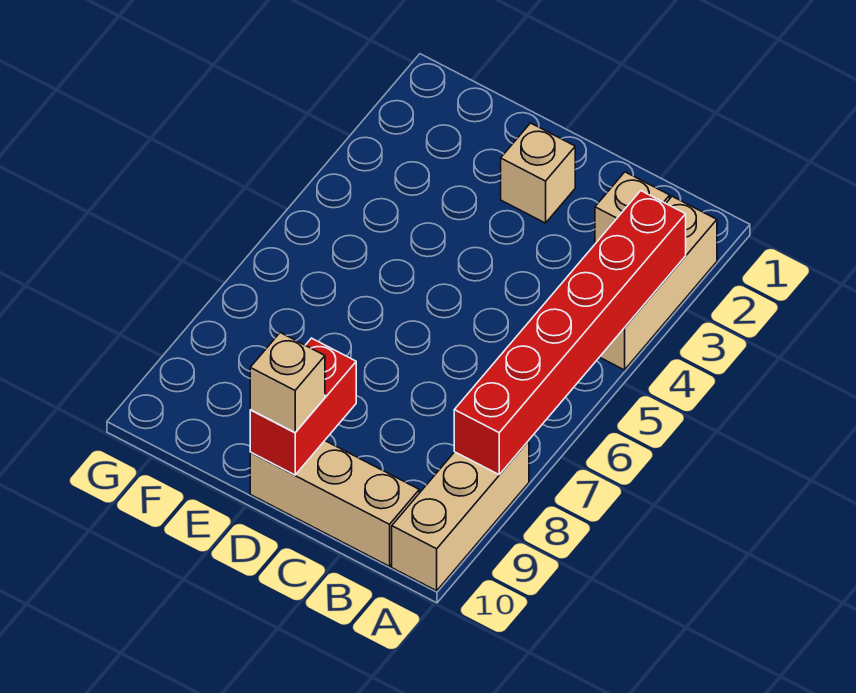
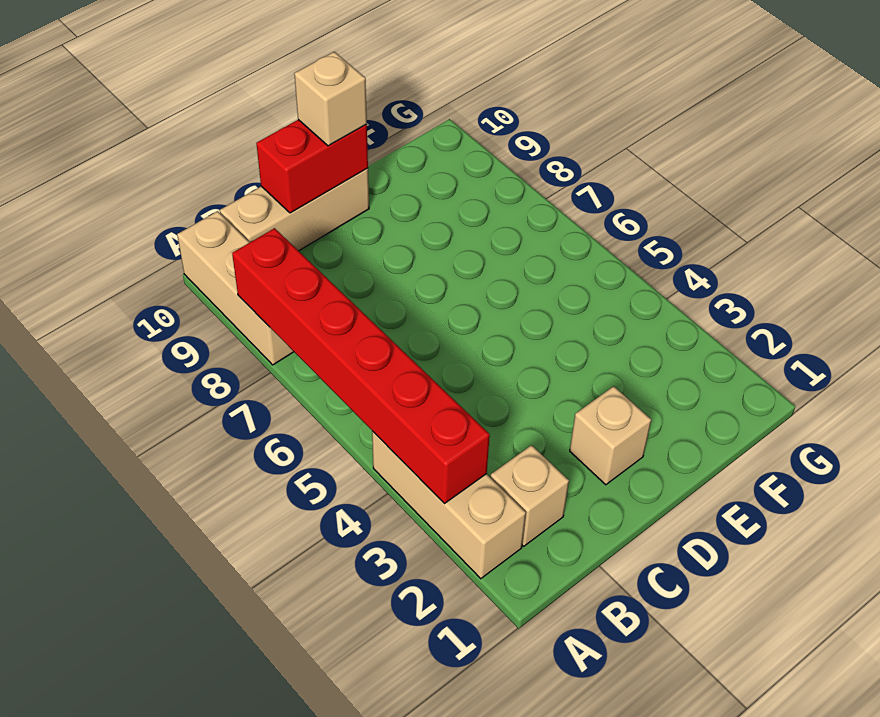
red 1x2 brick [250,338,356,475] -> red 1x2 brick turned to [256,120,368,213]

